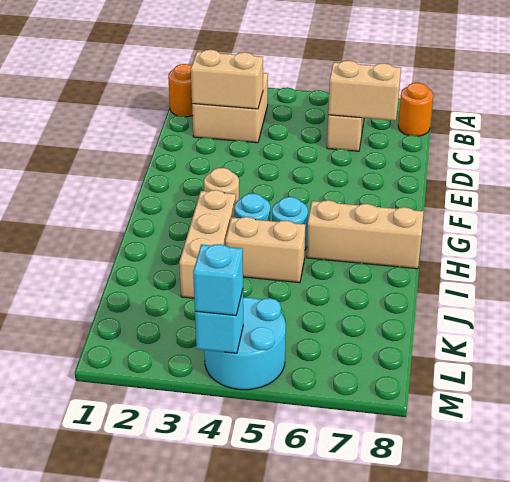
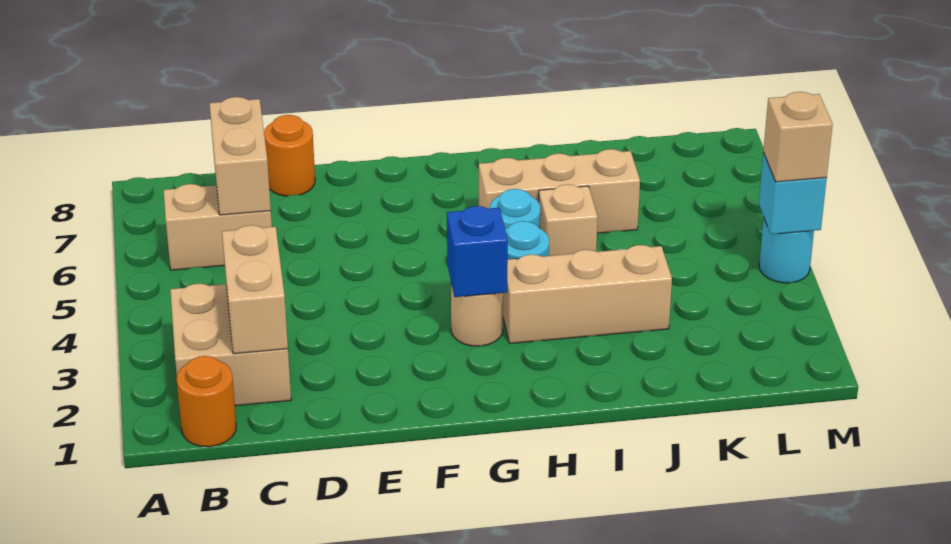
orange 1x1 round brick [398,83,433,136] -> orange 1x1 round brick moved to [264,115,315,196]
none -> blue 1x1 brick [447,206,508,297]
tan 1x3 brick [307,200,424,269] -> tan 1x3 brick turned to [479,149,640,233]
tan 1x2 brick [225,217,306,283] -> tan 1x1 brick [539,184,598,256]
cyan 2x2 round brick [204,297,286,390] -> cyan 1x1 round brick [759,218,814,283]
cyan 1x1 brick [193,244,243,315] -> tan 1x1 brick [763,92,833,182]

